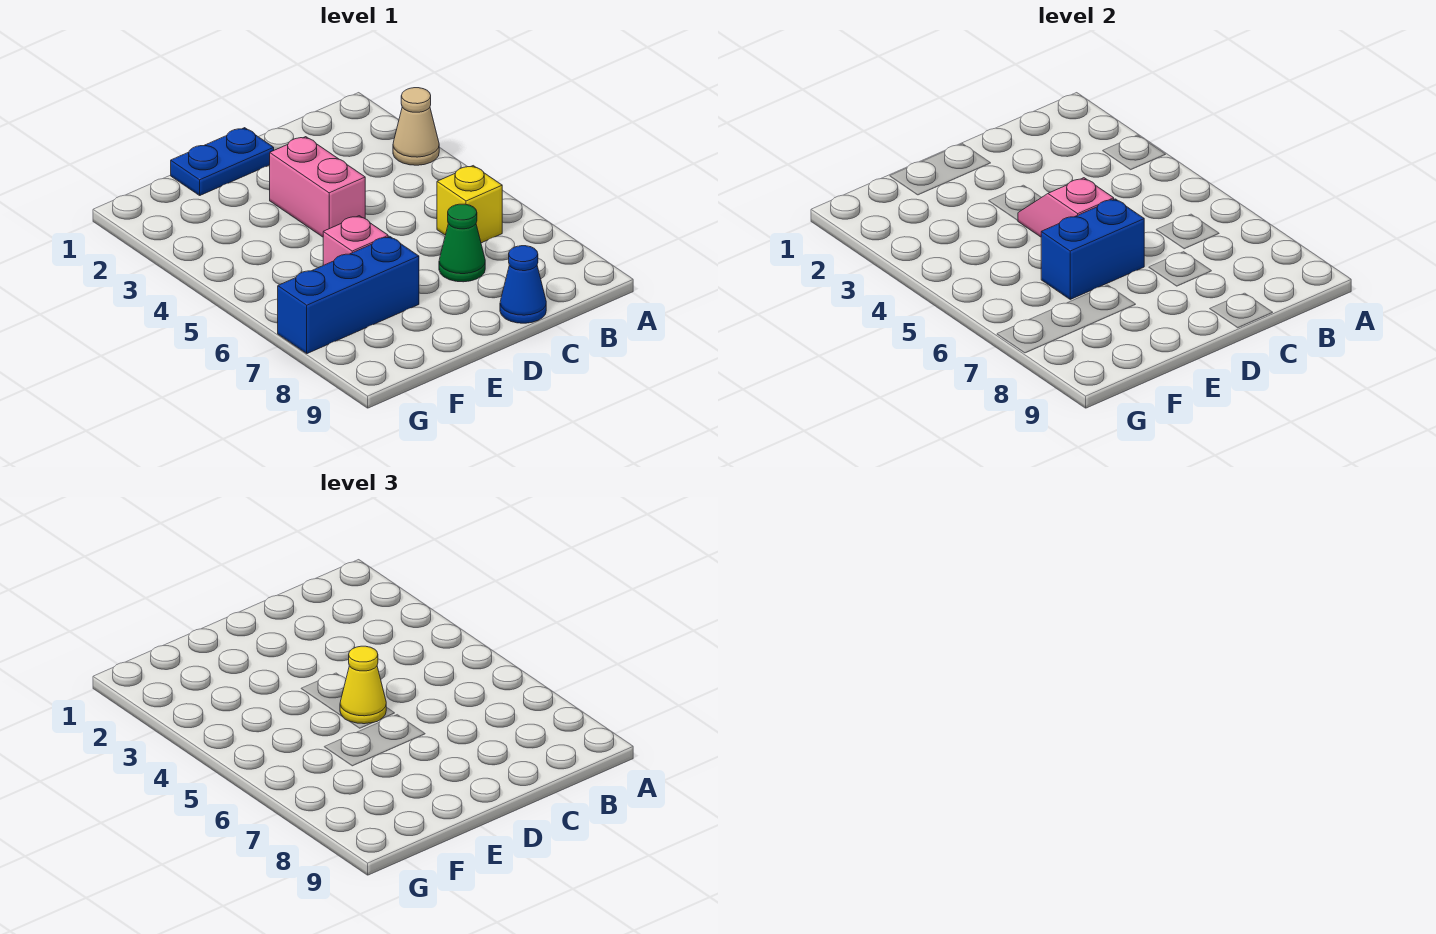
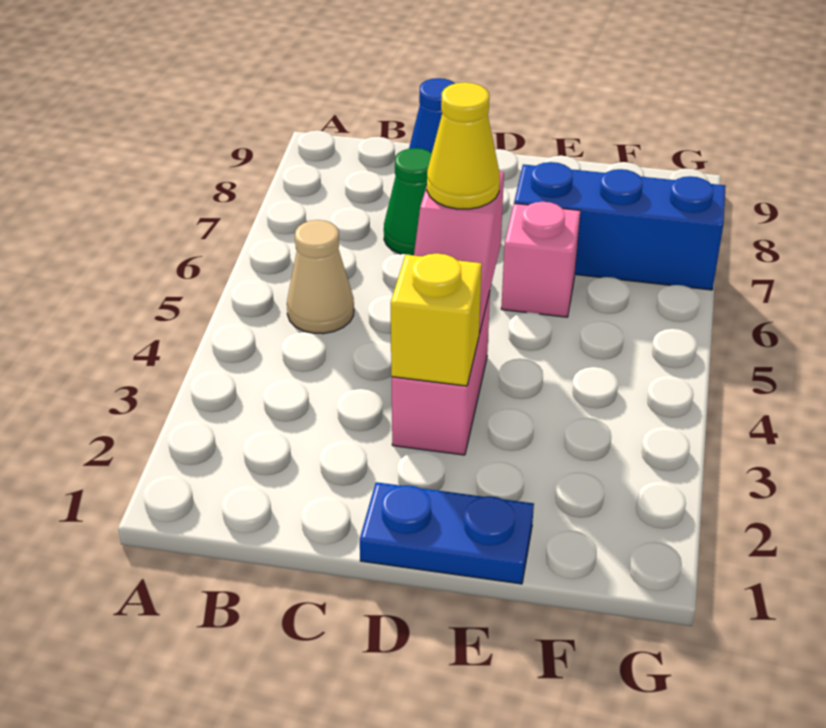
tan 1x1 cone [393,88,439,165] -> tan 1x1 cone moved to [287,220,354,334]
yellow 1x1 brick [437,166,502,243] -> yellow 1x1 brick moved to [391,253,482,386]
blue 1x2 brick [1041,199,1144,299] -> none

